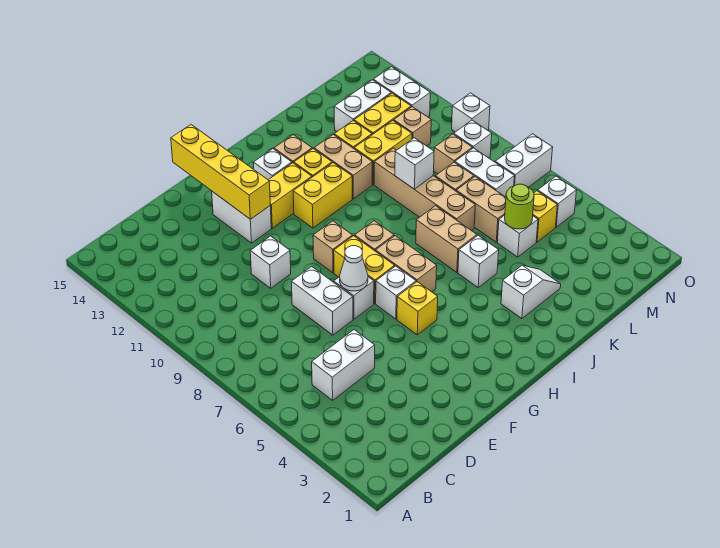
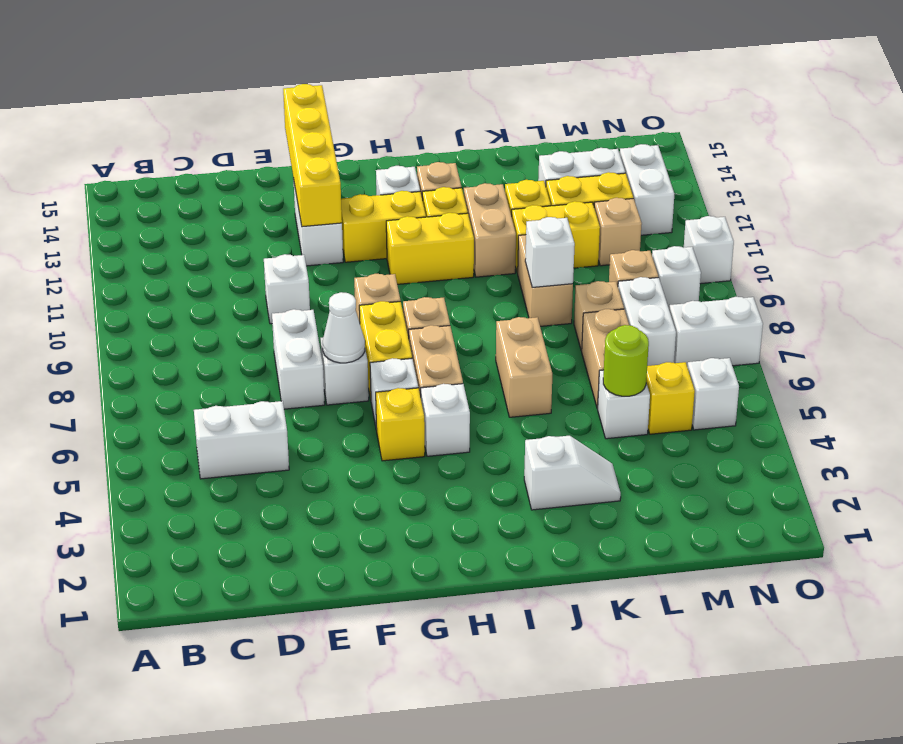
white 1x1 brick [458,235,499,287] -> white 1x1 brick moved to [421,384,470,456]
tan 1x4 brick [374,148,475,231] -> tan 1x2 brick [518,235,573,326]

